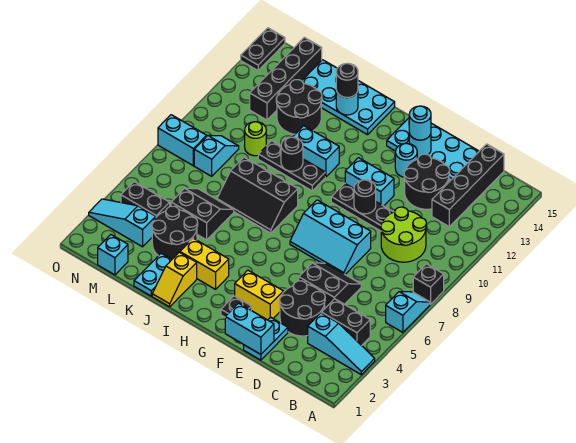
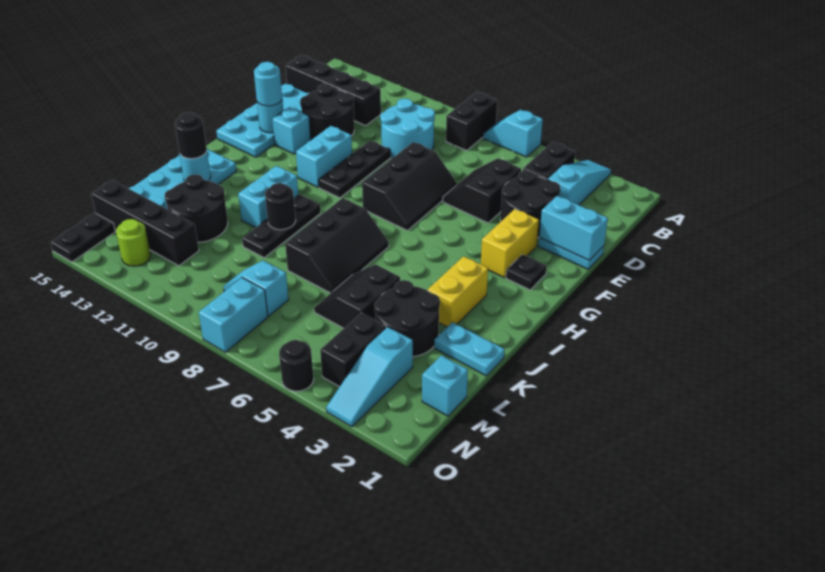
black 1x1 brick [413,264,444,304] -> black 1x2 brick [446,92,497,151]
lime 2x2 round brick [381,207,426,262] -> cyan 2x2 round brick [380,99,435,158]
cyan 1x2 brick [225,303,274,354] -> cyan 1x2 brick turned to [539,196,608,260]
cyan 2x3 slope [290,200,371,274] -> black 2x3 slope [362,142,457,230]
black 1x1 round brick [354,180,376,214] -> black 1x1 round brick moved to [279,340,314,391]
cyan 1x1 round brick [395,143,417,177] -> cyan 1x1 brick [273,107,311,154]
yellow 1x2 slope [152,252,197,307] -> none
lime 1x1 round brick [245,122,266,156] -> lime 1x1 round brick moved to [116,219,151,266]
black 1x2 plate [241,28,285,71] -> black 1x2 plate turned to [51,213,115,262]

